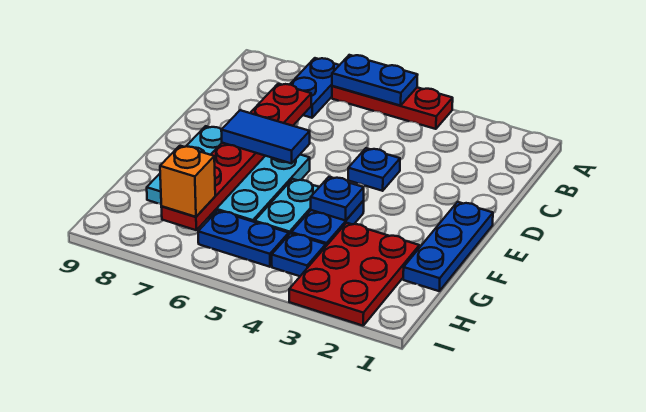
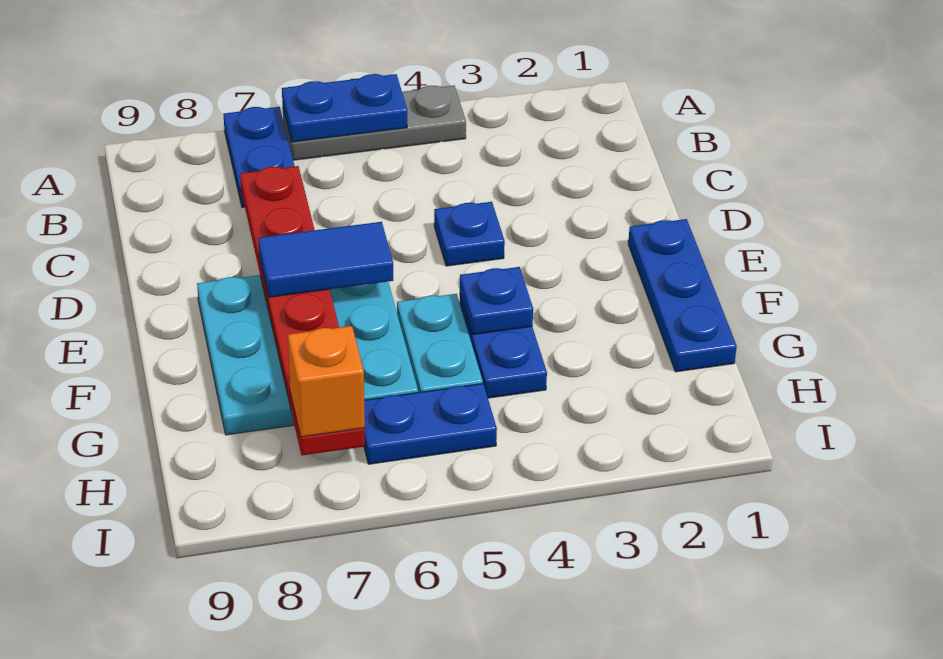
red 1x3 plate [332,86,453,129] -> grey 1x3 plate [283,86,466,160]
red 2x3 plate [289,223,419,326] -> none
blue 1x1 plate [272,233,326,276] -> none

